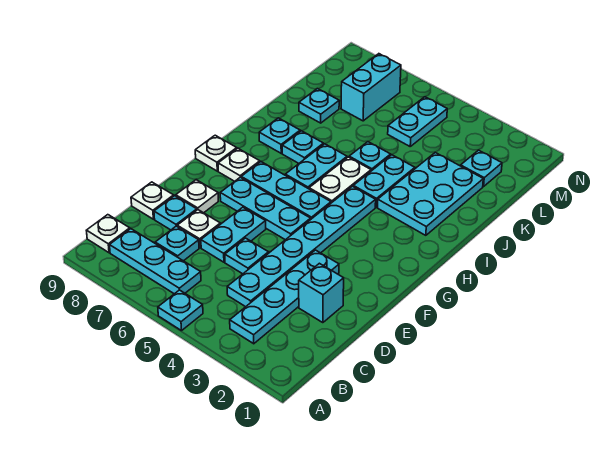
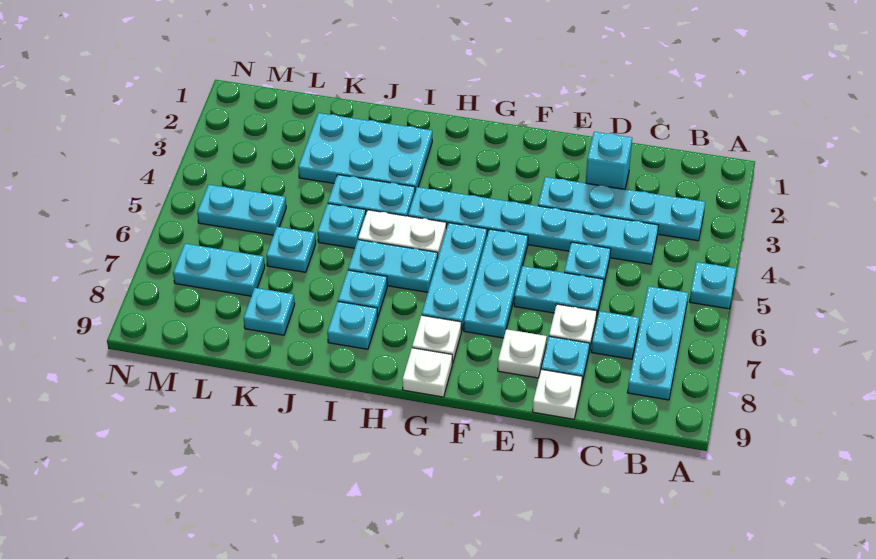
white 1x1 plate [86,215,130,253] -> none
cyan 1x1 plate [461,150,502,187] -> cyan 1x1 plate moved to [266,227,316,272]
cyan 1x2 brick [341,54,401,121] -> cyan 1x2 plate [173,244,265,296]

